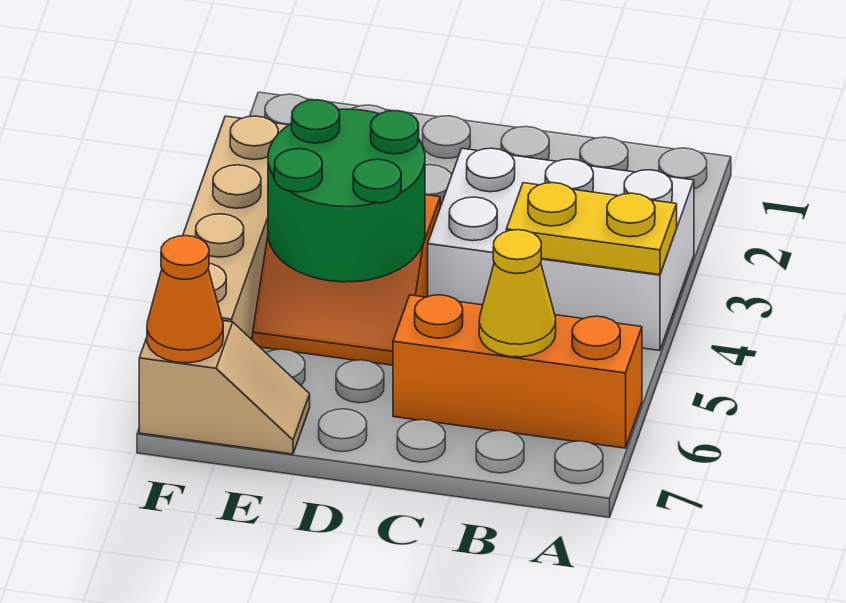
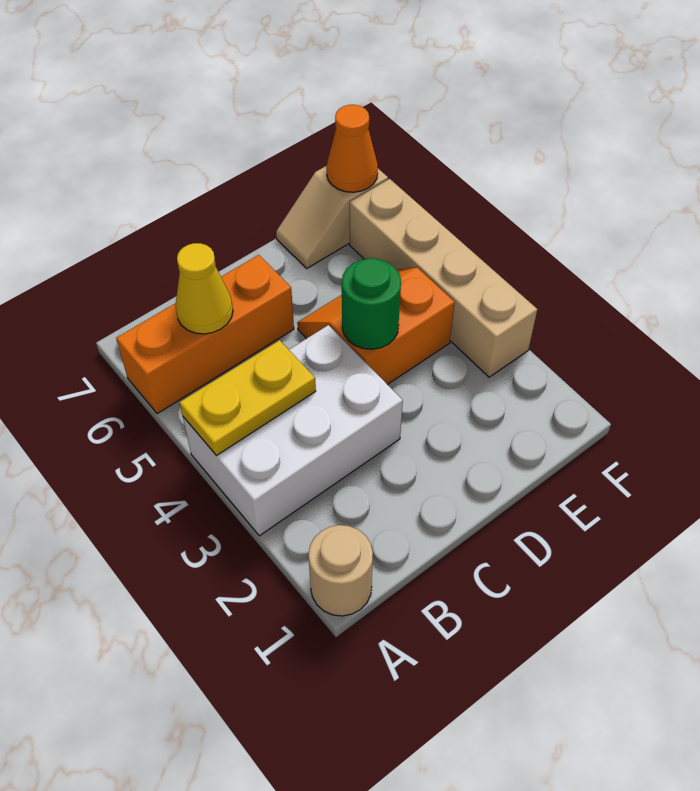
none -> tan 1x1 round brick [308,525,373,616]
green 2x2 round brick [268,100,425,282] -> green 1x1 round brick [342,258,401,349]

